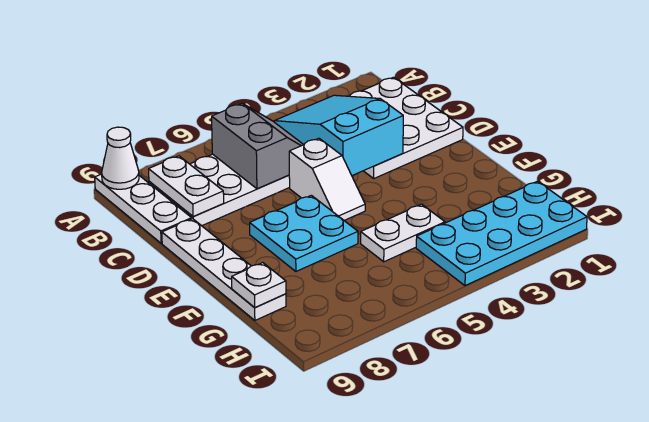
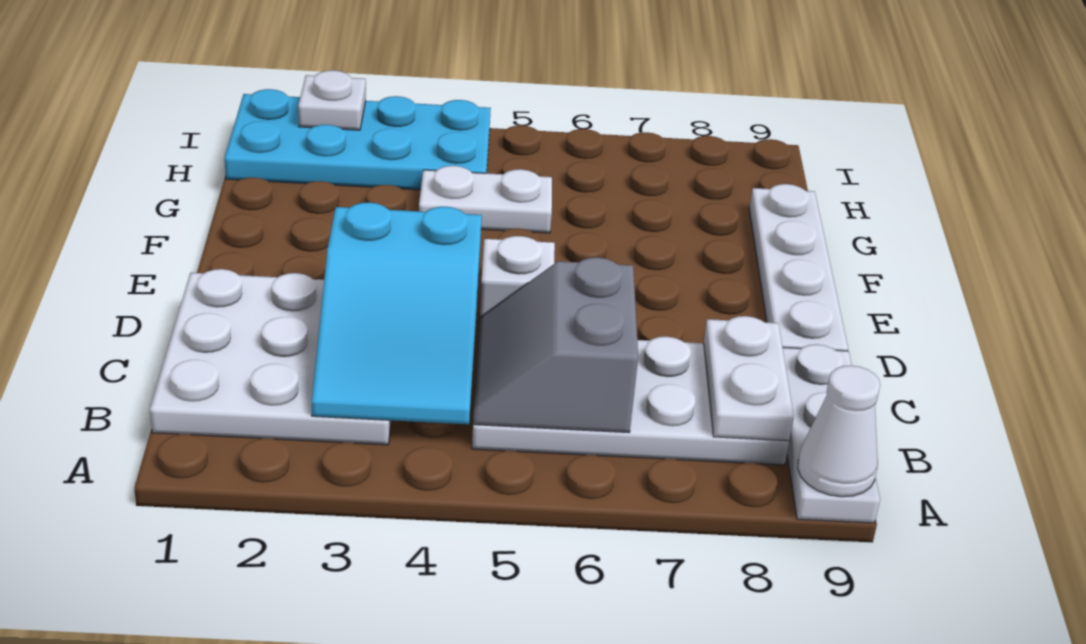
cyan 2x2 plate [250,195,358,271] -> none
white 1x1 plate [232,263,286,308] -> white 1x1 plate moved to [298,70,366,130]

